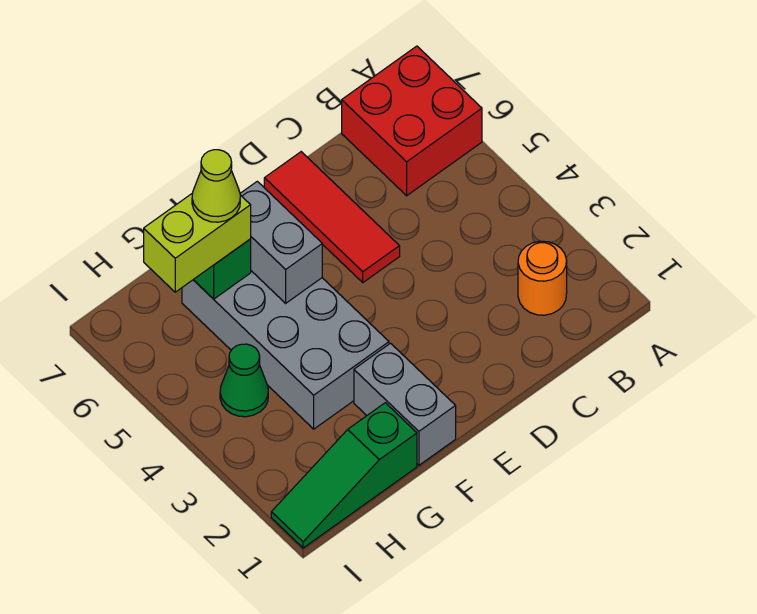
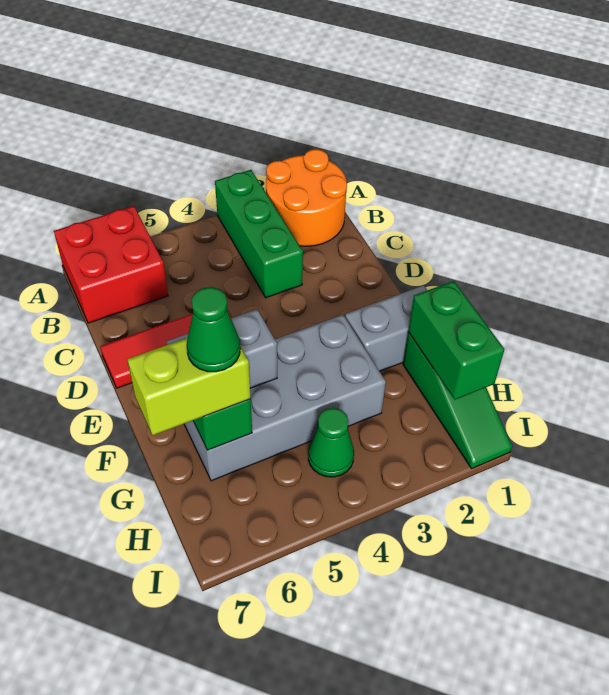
none -> green 1x3 brick [215,170,303,298]
orange 1x1 round brick [518,241,567,315] -> orange 2x2 round brick [266,149,347,246]
none -> green 1x2 brick [408,281,504,400]
lime 1x2 brick [144,193,251,292] -> lime 1x2 brick turned to [127,338,251,435]
lime 1x1 cone [192,150,240,222] -> green 1x1 cone [187,287,240,372]

